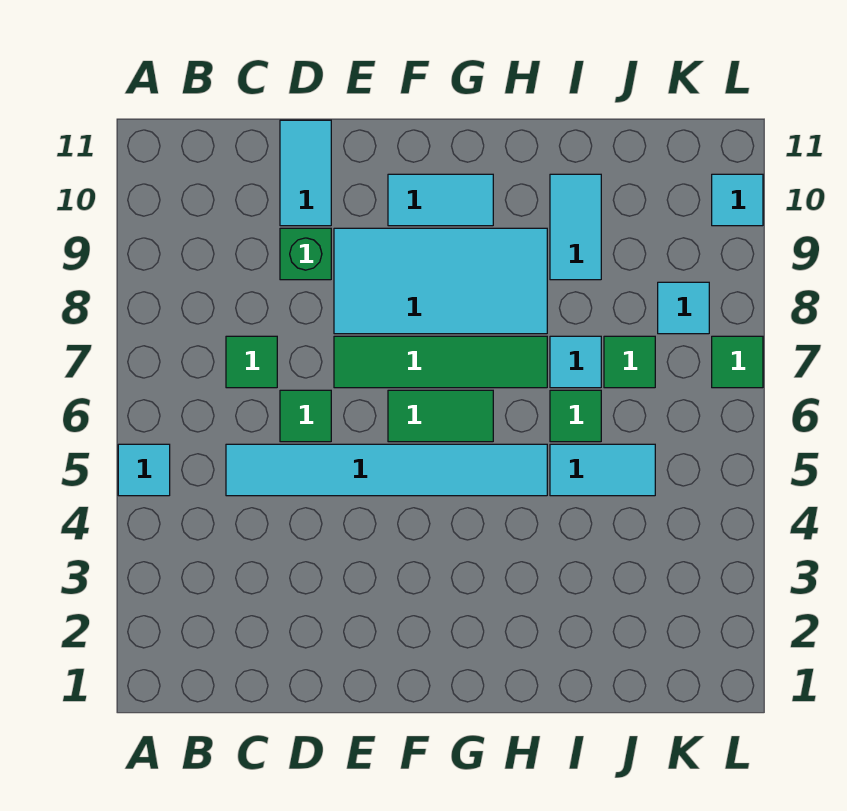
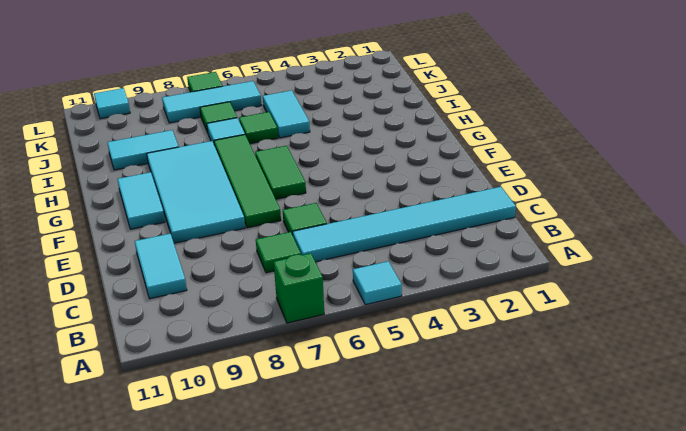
cyan 1x6 tile [226,444,547,496] -> cyan 1x6 tile turned to [293,187,516,262]
green 1x1 brick [280,228,331,280] -> green 1x1 brick moved to [274,253,324,323]
cyan 1x2 tile [280,120,331,226] -> cyan 1x2 tile turned to [135,233,187,299]
cyan 1x1 tile [658,282,709,334] -> cyan 1x3 tile [162,81,262,123]

